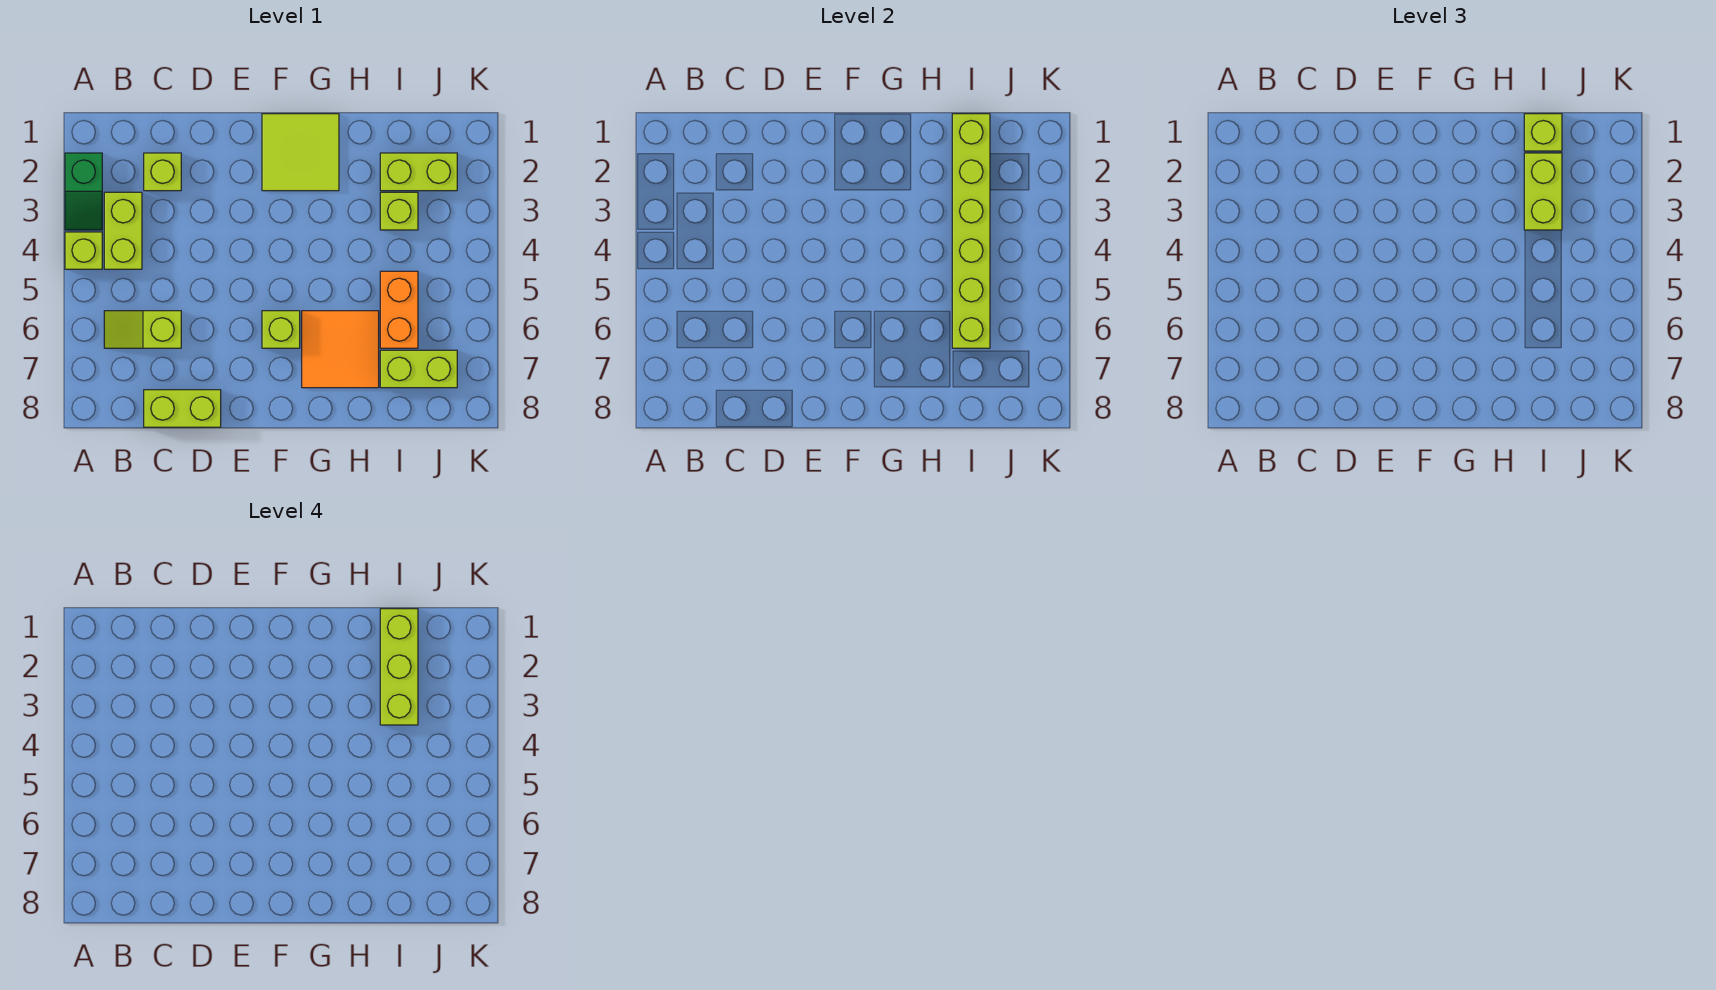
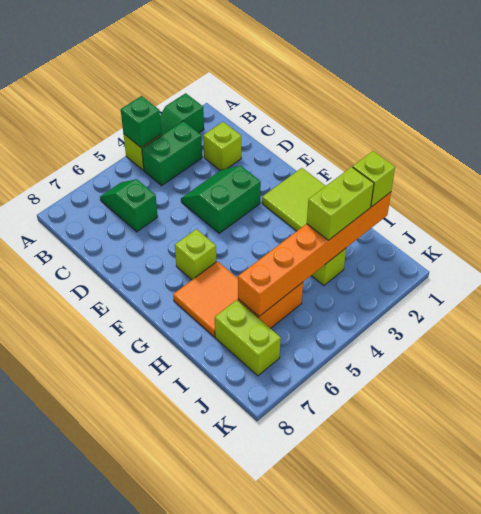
none -> green 1x1 brick [121,96,161,147]
lime 1x2 brick [104,192,142,269] -> green 1x2 brick [142,121,202,186]
lime 1x2 slope [104,311,181,348] -> green 1x2 slope [100,179,158,232]
lime 1x2 brick [144,390,221,427] -> none
none -> green 2x2 slope [181,166,261,233]
lime 1x6 brick [952,114,990,348] -> orange 1x6 brick [238,192,391,316]
lime 1x3 brick [380,609,418,725] -> none
lime 1x2 brick [380,153,457,191] -> none

